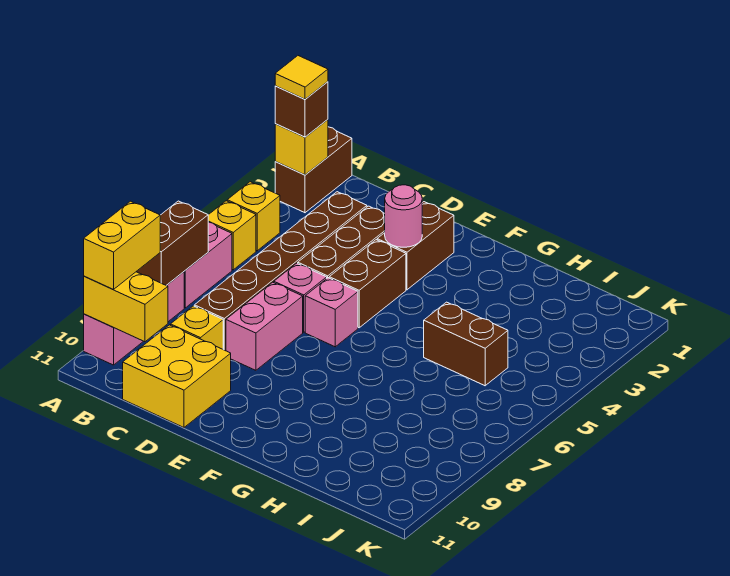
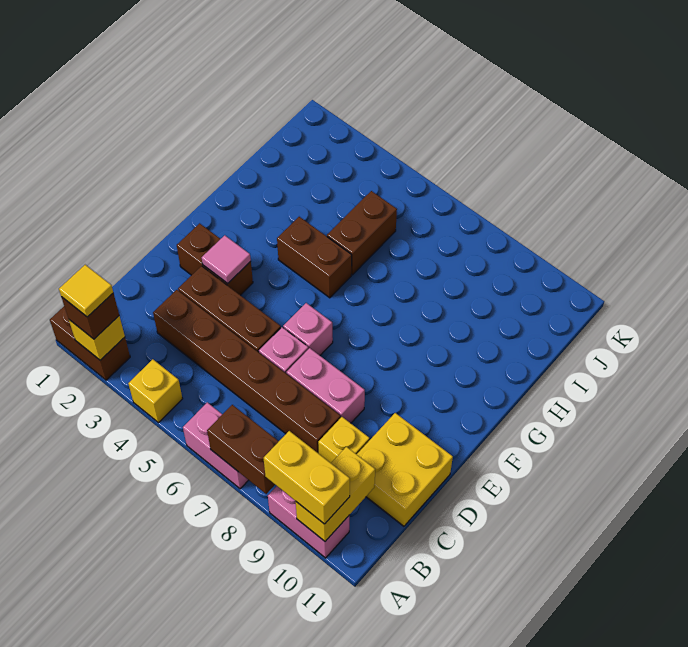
yellow 1x1 brick [208,201,256,270] -> none
pink 1x3 brick [84,272,184,365] -> pink 1x2 brick [268,486,349,558]
pink 1x1 round brick [385,185,422,247] -> pink 1x1 tile [202,235,251,283]
brown 1x2 brick [329,240,406,328] -> brown 1x2 brick moved to [277,217,352,298]

